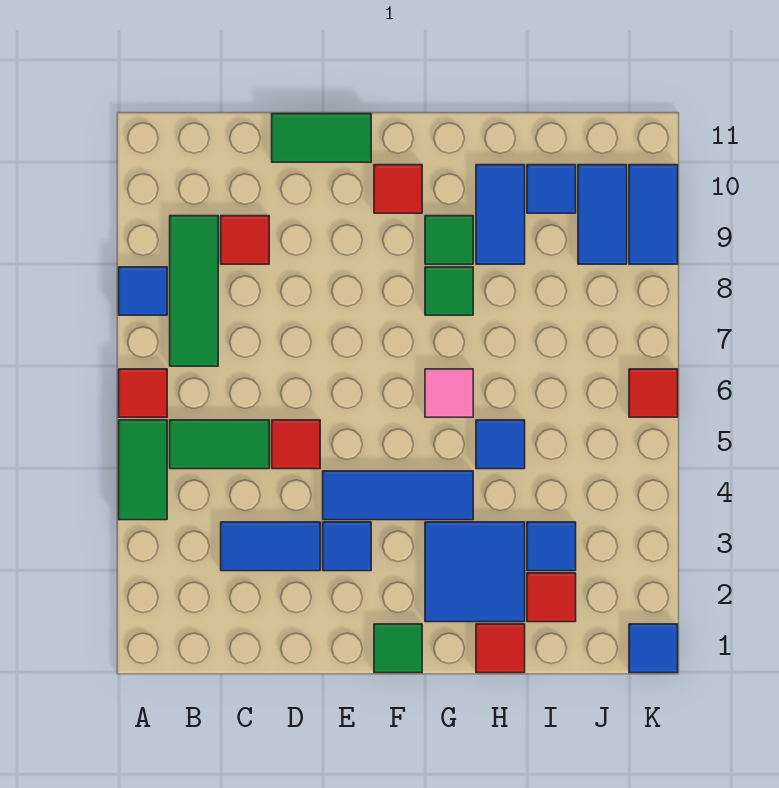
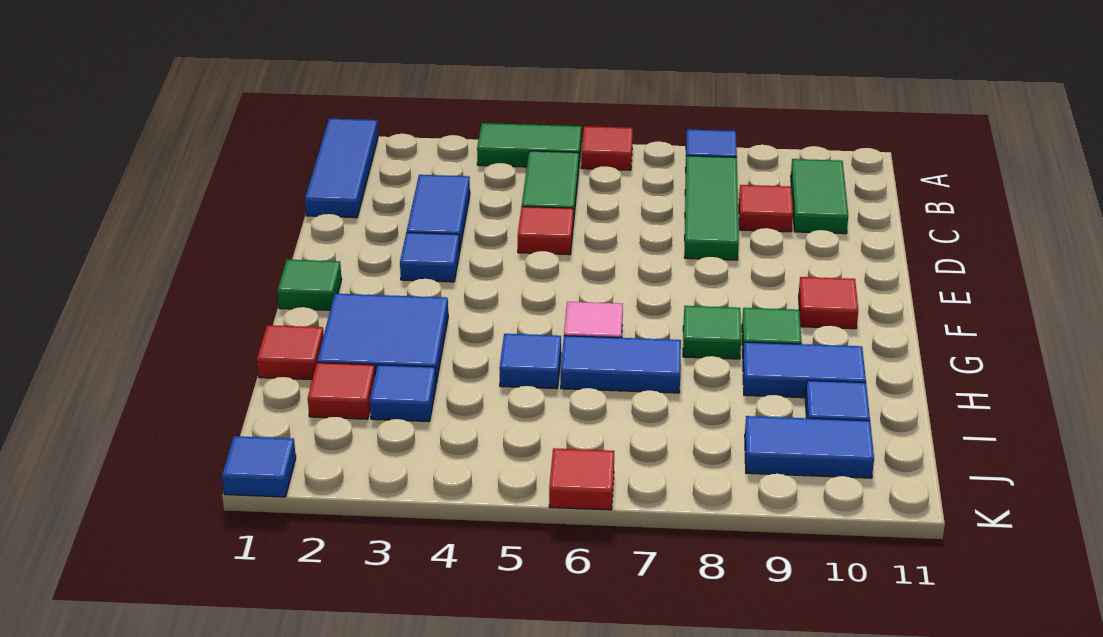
green 1x3 tile [170,216,218,366] -> green 1x3 tile turned to [685,156,739,260]
green 1x2 tile [272,114,371,162] -> green 1x2 tile moved to [791,159,848,234]
blue 1x3 tile [323,471,473,520] -> blue 1x3 tile moved to [305,119,378,218]
blue 1x2 tile [629,165,678,264] -> blue 1x2 tile moved to [561,336,681,393]

